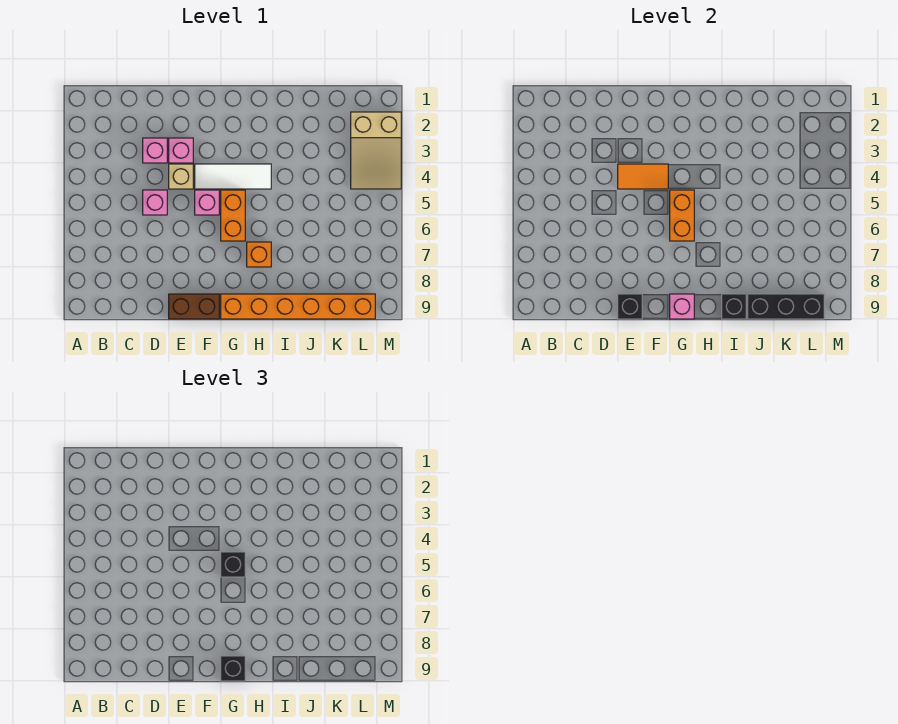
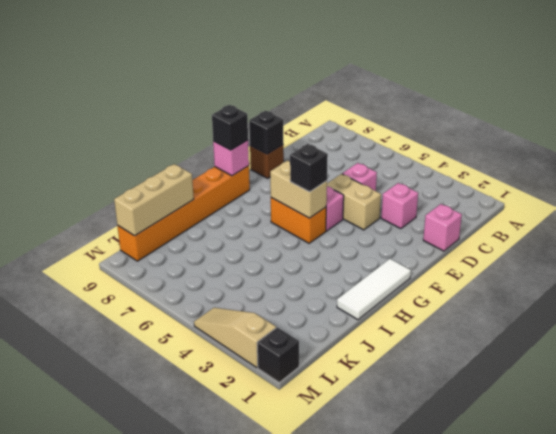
pink 1x1 brick [169,138,193,163] -> pink 1x1 brick moved to [423,204,462,251]
tan 1x1 brick [169,164,193,189] -> tan 1x2 brick [327,174,381,230]
orange 1x2 tile [618,164,668,189] -> none
brown 1x2 brick [169,294,219,319] -> brown 1x1 brick [250,145,284,178]
white 1x3 tile [195,164,271,189] -> white 1x3 tile moved to [337,259,411,320]
orange 1x2 brick [670,190,694,241] -> tan 1x2 brick [270,161,327,218]
orange 1x1 brick [247,242,271,267] -> none
black 1x1 brick [722,294,746,319] -> black 1x1 brick moved to [257,327,299,382]
black 1x3 brick [748,294,824,319] -> tan 1x3 brick [114,164,194,236]
tan 2x3 slope [351,112,401,189] -> tan 1x3 slope [194,308,276,368]

